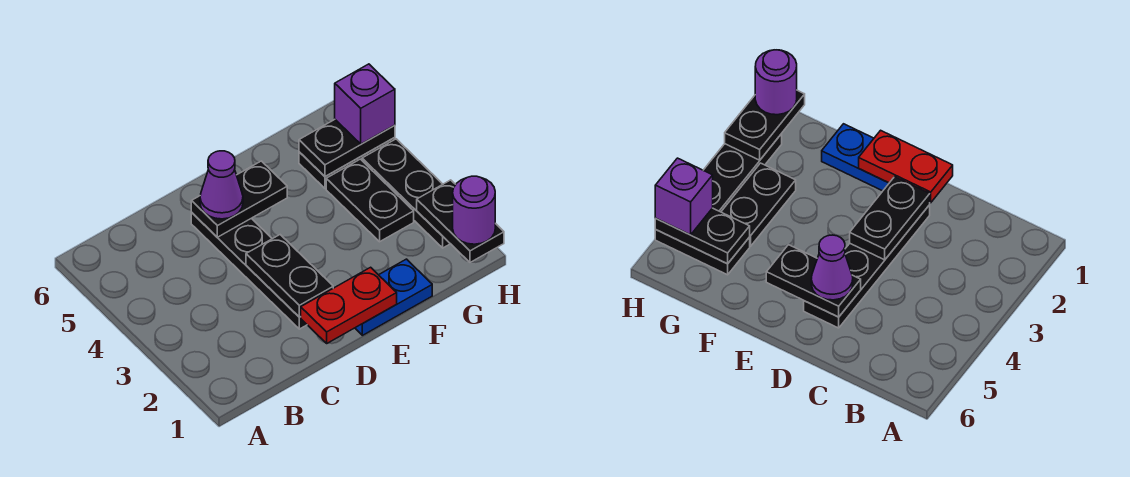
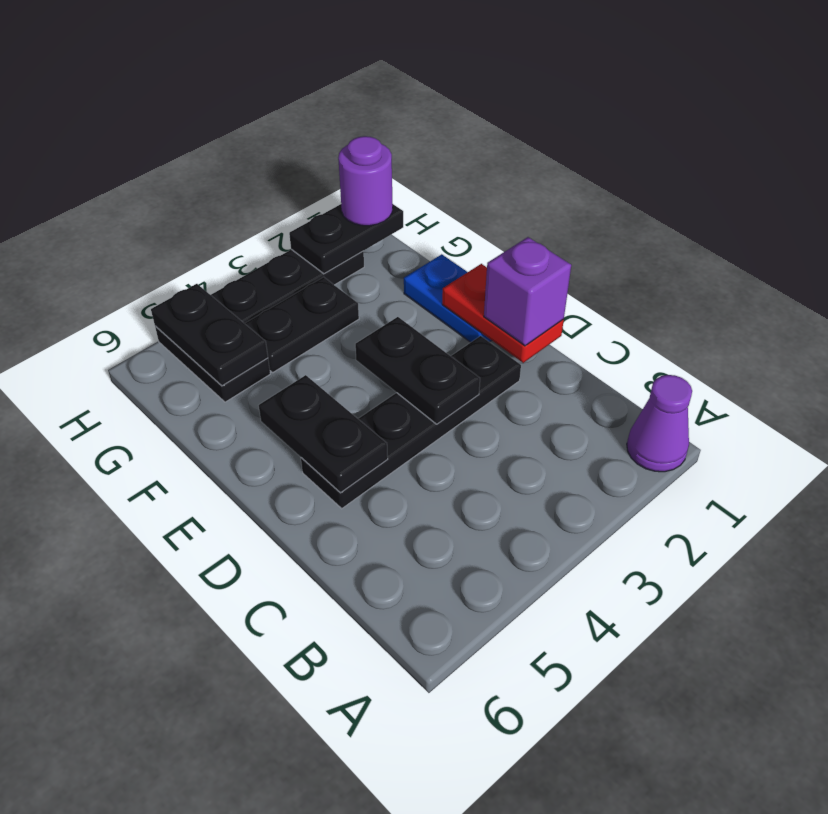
black 1x2 plate [246,235,333,317] -> black 1x2 plate turned to [355,317,480,424]
purple 1x1 cone [200,151,243,219] -> purple 1x1 cone moved to [627,375,692,472]
purple 1x1 brick [335,64,395,144] -> purple 1x1 brick moved to [484,237,571,346]

